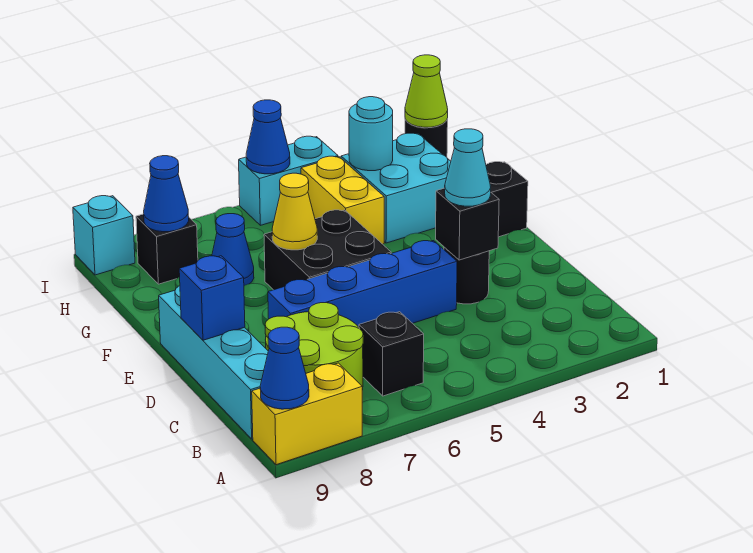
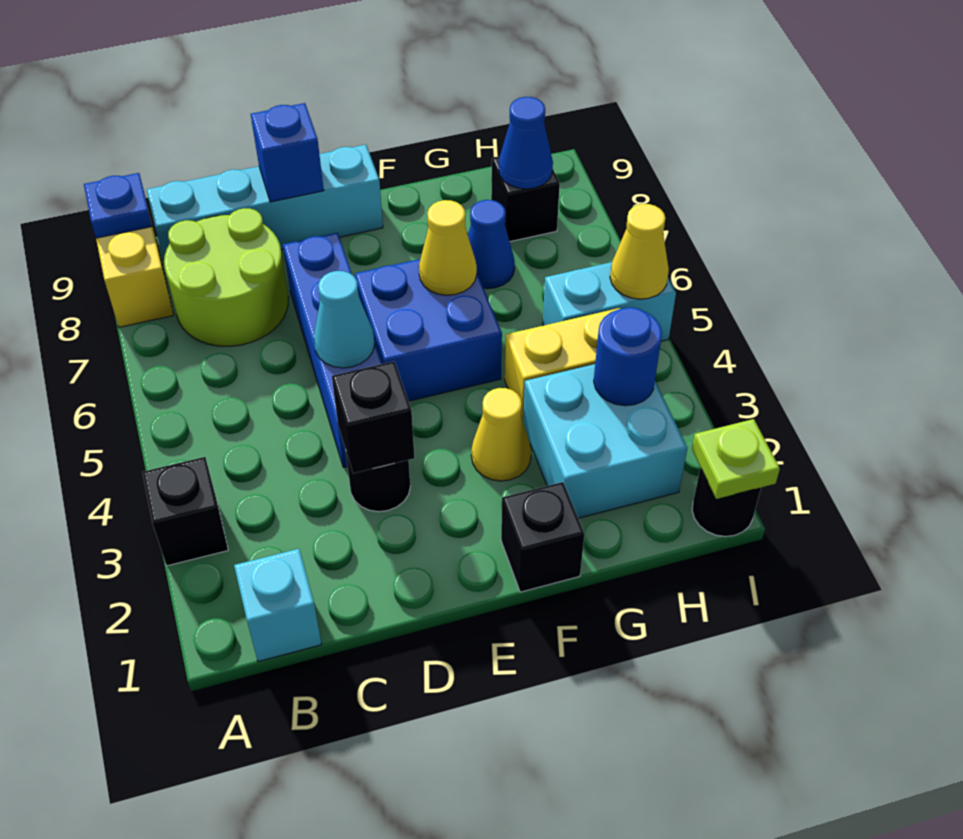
blue 1x1 cone [260,327,309,409] -> blue 1x1 plate [84,173,152,238]
black 1x1 brick [359,312,424,396] -> black 1x1 brick moved to [142,457,228,566]
cyan 1x1 cone [445,129,491,206] -> cyan 1x1 cone moved to [314,271,375,368]
black 2x2 brick [264,210,391,290] -> blue 2x2 brick [355,259,502,401]
none -> yellow 1x1 cone [471,388,531,481]
cyan 1x1 round brick [349,97,393,171] -> blue 1x1 round brick [594,308,662,406]
lime 1x1 cone [405,55,448,127] -> lime 1x1 plate [692,419,780,499]
cyan 1x2 brick [239,136,338,225] -> cyan 1x2 brick turned to [543,262,676,341]
blue 1x1 cone [246,100,290,174] -> yellow 1x1 cone [610,204,669,299]
cyan 1x1 brick [73,196,135,275] -> cyan 1x1 brick moved to [234,549,322,662]

